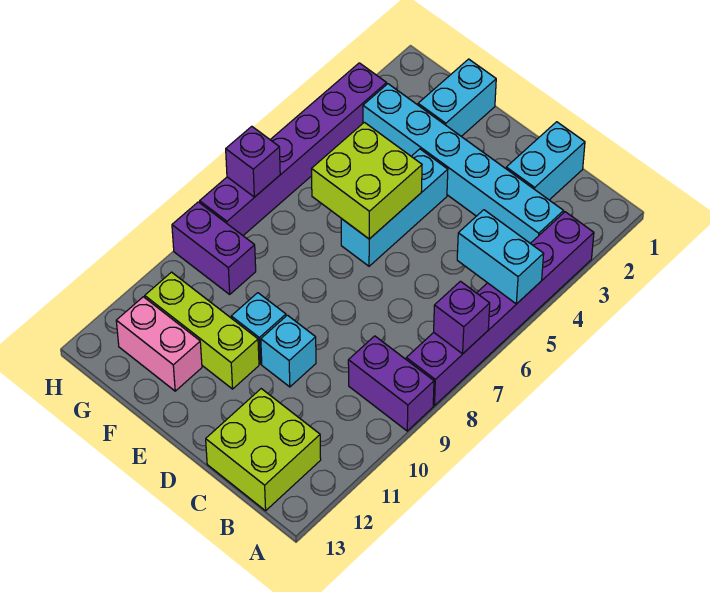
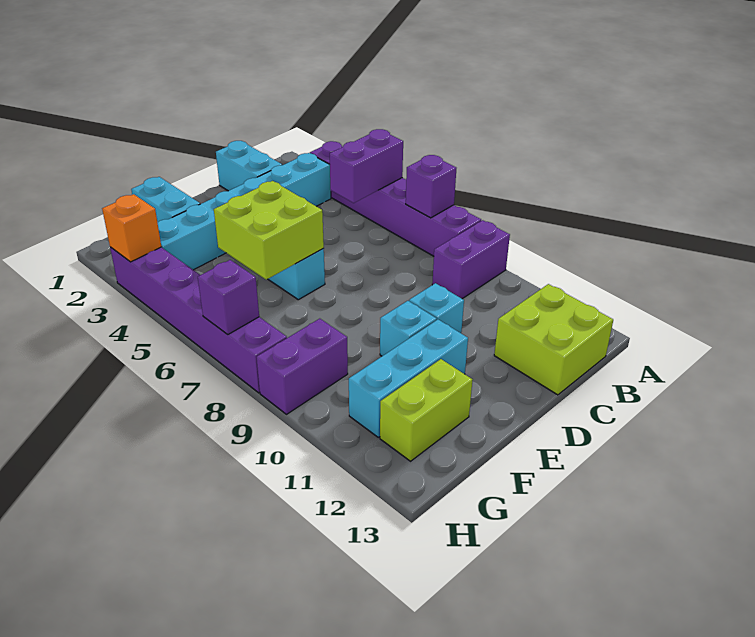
cyan 1x2 brick [457,210,544,304] -> purple 1x2 brick [330,129,403,203]
lime 1x3 brick [145,272,259,389] -> cyan 1x3 brick [349,320,468,437]
pink 1x2 brick [116,297,202,391] -> lime 1x2 brick [380,359,472,461]
none -> orange 1x1 brick [102,194,161,262]

